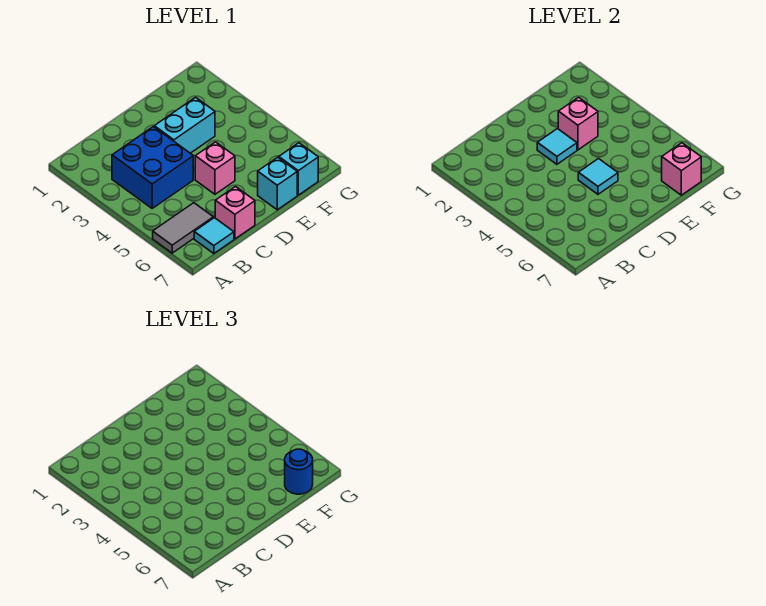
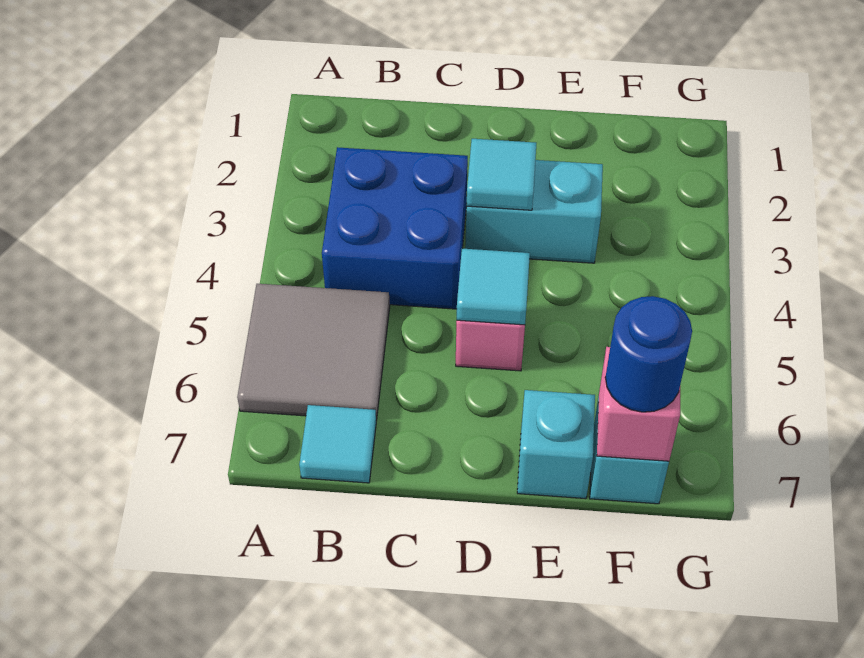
grey 1x2 tile [153,203,213,253] -> grey 2x2 tile [237,284,390,421]
pink 1x1 brick [215,187,255,239] -> none
pink 1x1 brick [558,97,598,150] -> none

